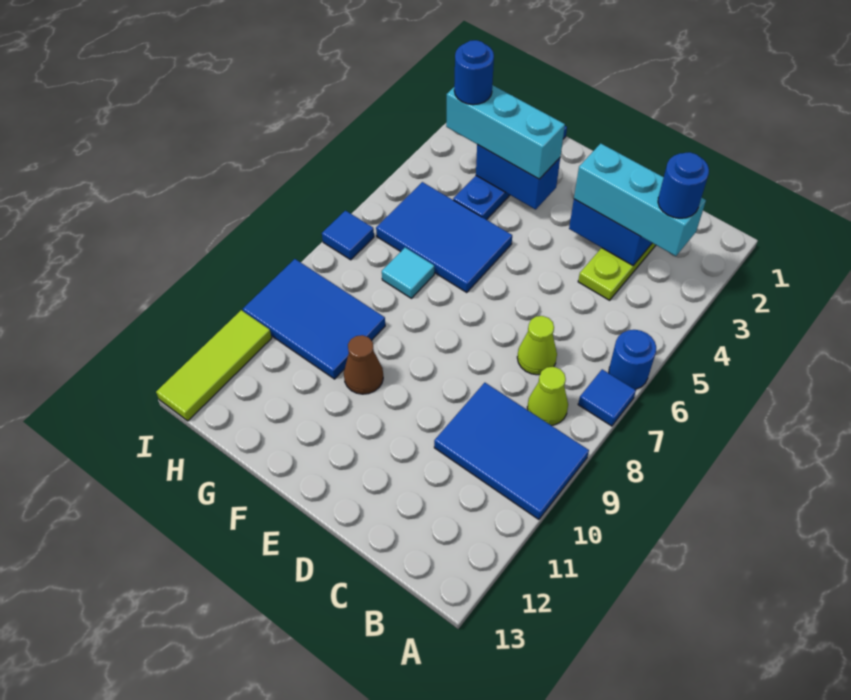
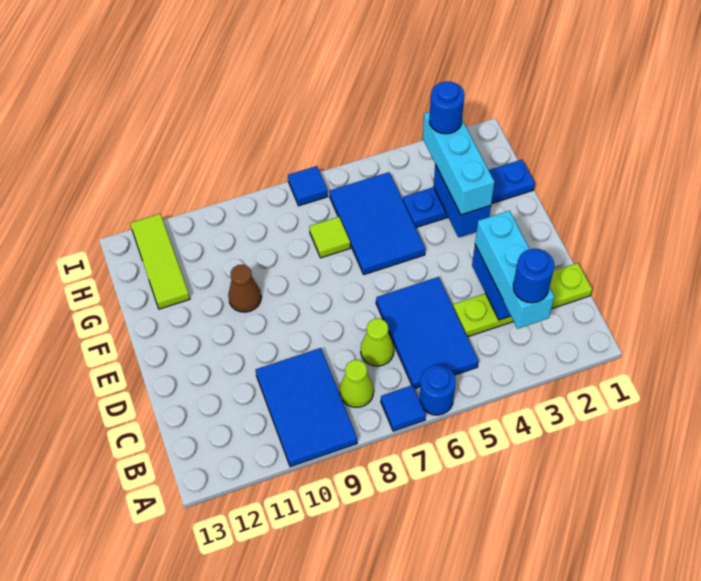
cyan 1x1 tile [382,248,434,298] -> lime 1x1 tile [309,217,350,258]
blue 2x3 tile [243,259,385,379] -> blue 2x3 tile moved to [376,277,479,389]
lime 1x3 tile [156,310,272,421] -> lime 1x3 tile turned to [130,214,190,309]

